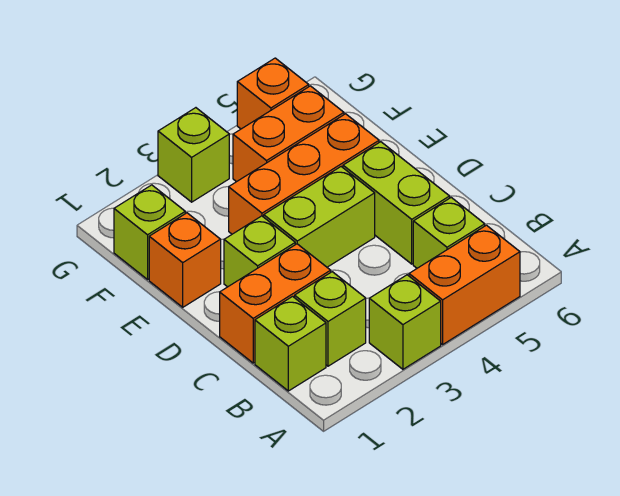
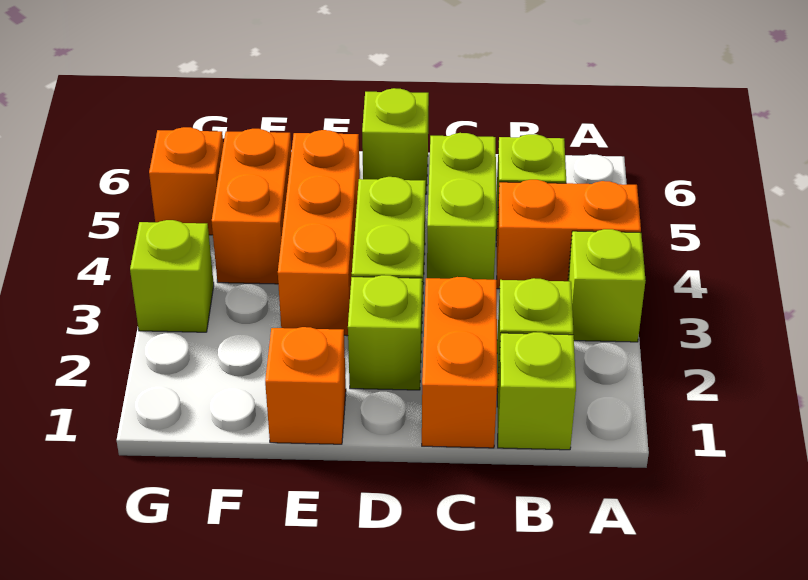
orange 1x2 brick [409,225,520,345] -> orange 1x2 brick turned to [496,180,641,289]
lime 1x2 brick [343,142,450,264] -> lime 1x2 brick turned to [427,133,496,280]
lime 1x1 brick [114,185,185,279] -> lime 1x1 brick moved to [362,88,429,194]

